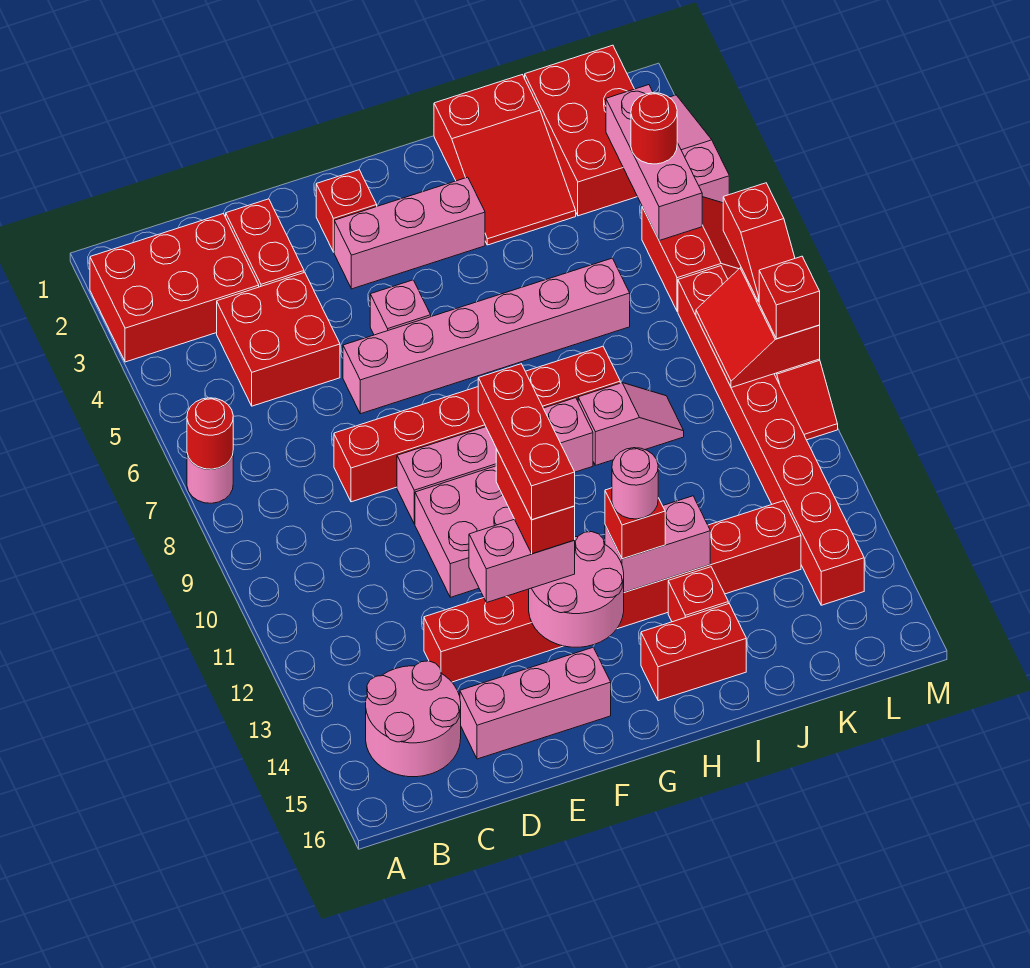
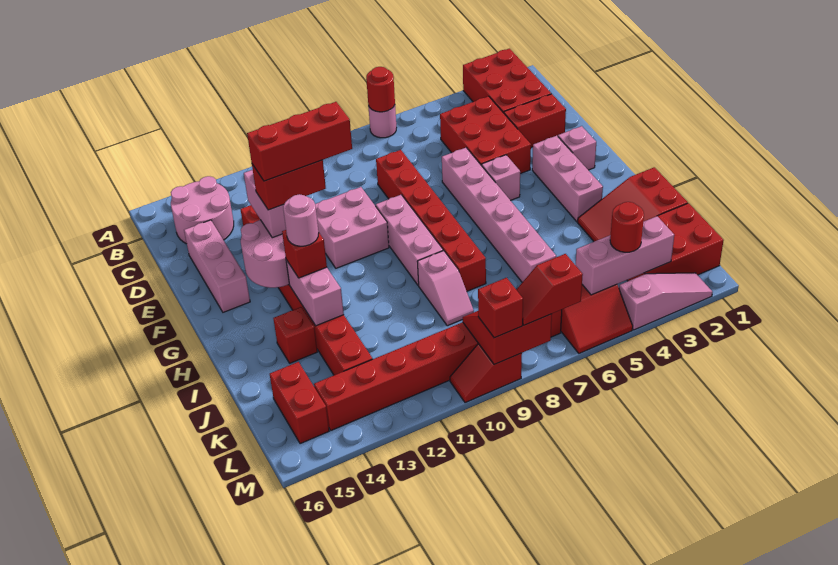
red 2x2 brick [217,272,340,406] -> red 2x3 brick [440,96,531,174]
pink 1x4 brick [397,398,593,524] -> pink 1x3 brick [376,195,443,285]
red 1x1 brick [316,170,377,252] -> pink 1x1 brick [558,126,596,170]
red 1x2 brick [641,604,746,701] -> red 1x2 brick moved to [270,362,329,444]

